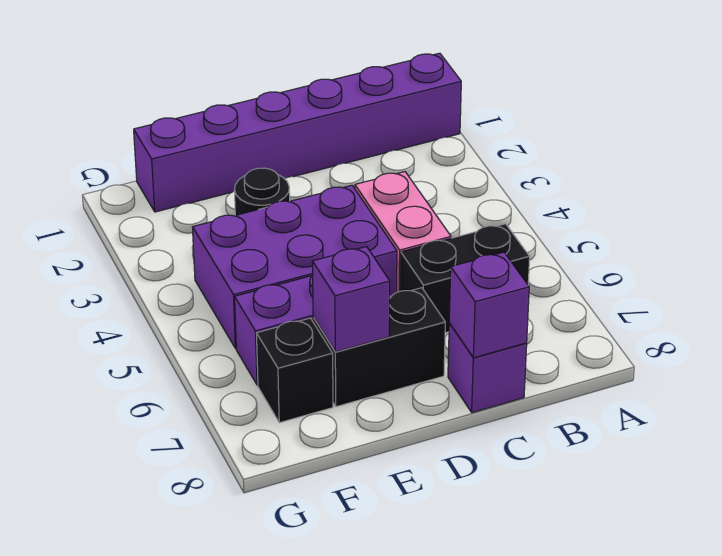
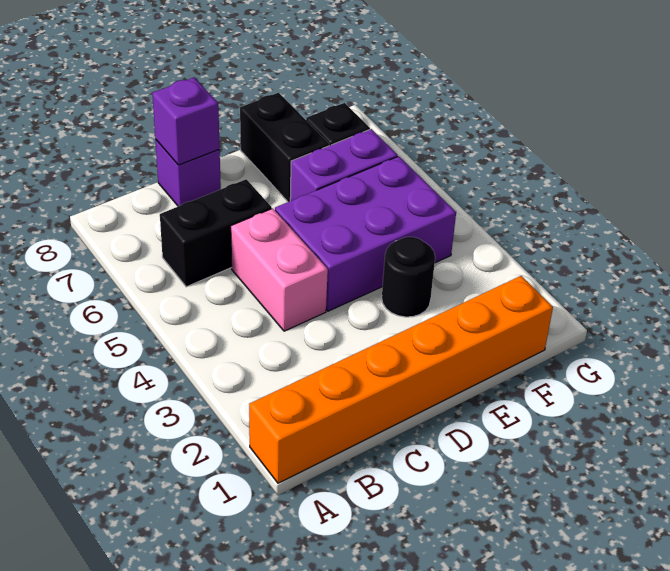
purple 1x6 brick [134,53,461,212] -> orange 1x6 brick [249,276,553,483]
black 1x2 brick [313,288,445,407] -> black 1x2 brick turned to [240,93,329,202]
purple 1x1 brick [312,247,390,352] -> none

